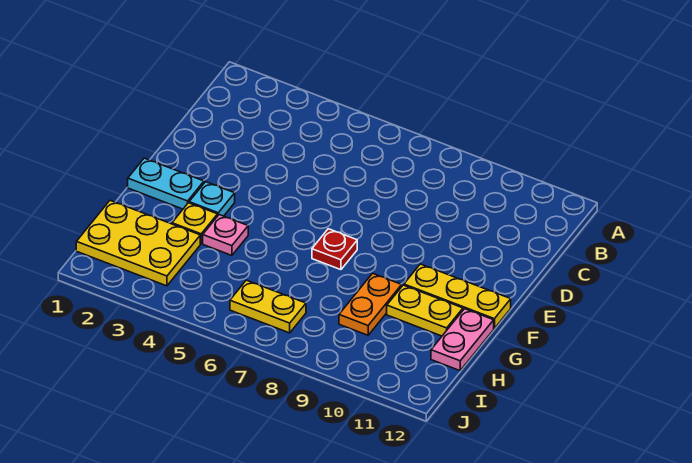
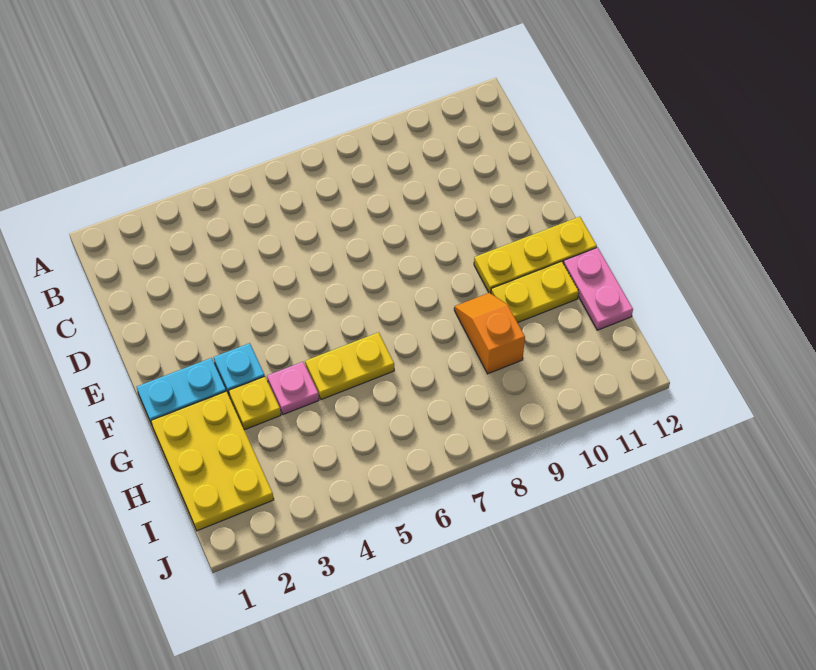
red 1x1 plate [312,229,357,270] -> none
orange 1x2 plate [339,273,402,335] -> orange 1x2 slope [454,293,525,374]
yellow 2x3 plate [76,201,200,286] -> yellow 2x3 plate turned to [151,391,274,531]
yellow 1x2 plate [230,280,306,333] -> yellow 1x2 plate moved to [305,332,394,400]

